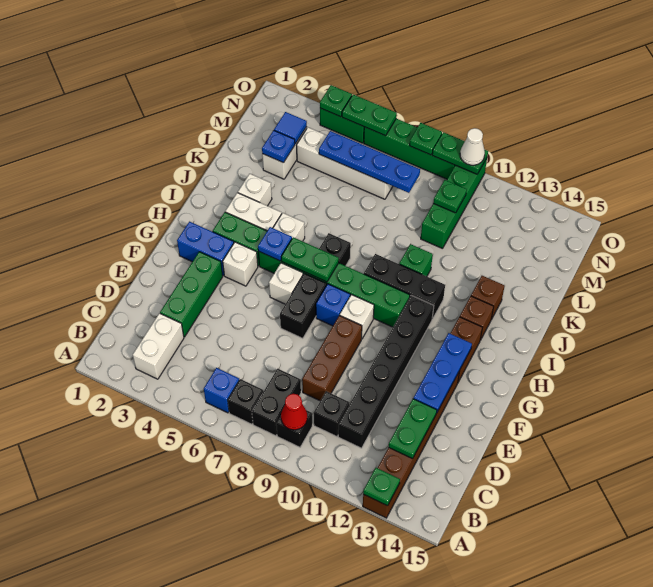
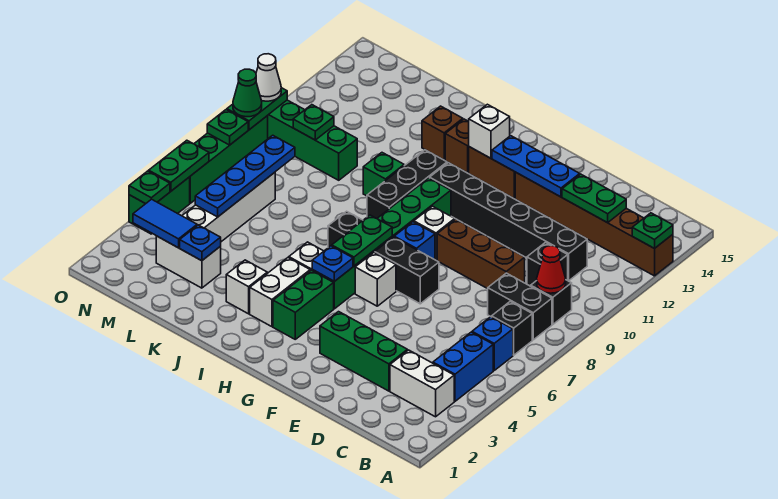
blue 1x2 brick [177,222,234,275] -> blue 1x2 brick moved to [433,332,493,401]
white 1x1 brick [223,242,258,286] -> white 1x1 brick moved to [469,104,510,158]
blue 1x1 tile [274,112,307,144] -> blue 1x2 tile [133,199,197,248]
none -> green 1x1 cone [233,69,262,117]

